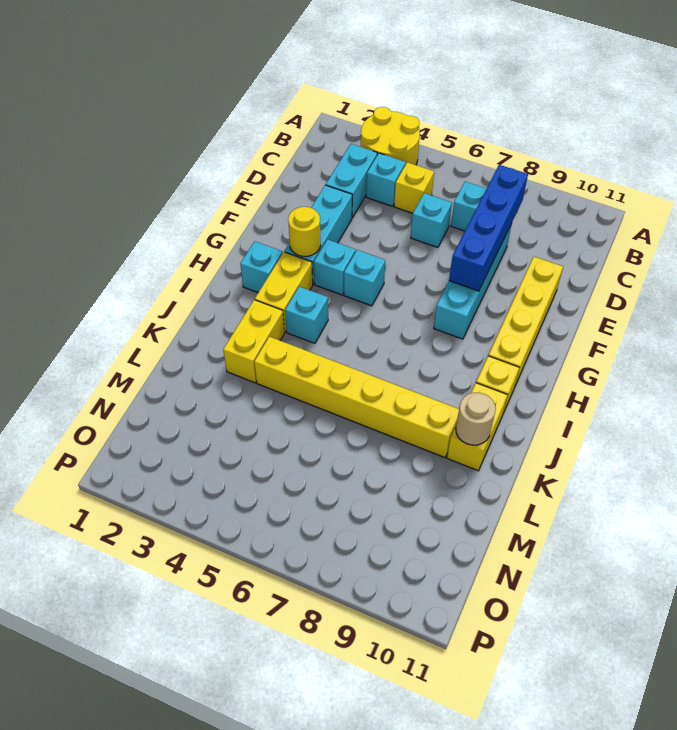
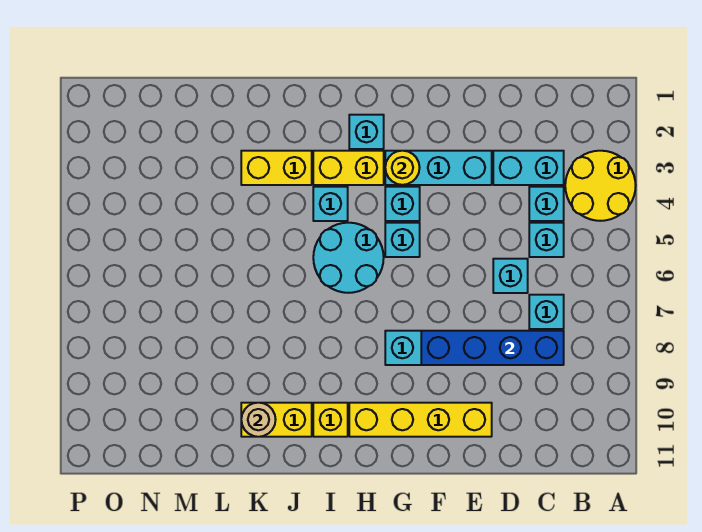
yellow 1x1 brick [394,162,434,213] -> cyan 1x1 brick [529,223,564,257]
none -> cyan 2x2 round brick [313,223,384,293]
yellow 1x6 brick [254,337,459,458] -> none

